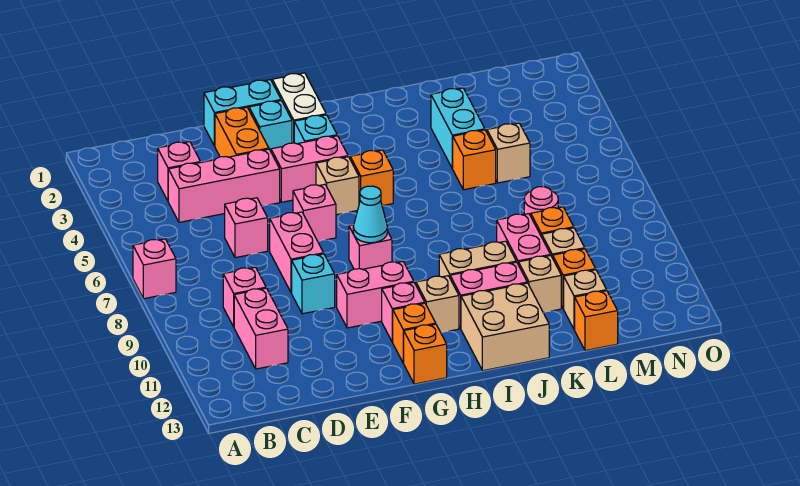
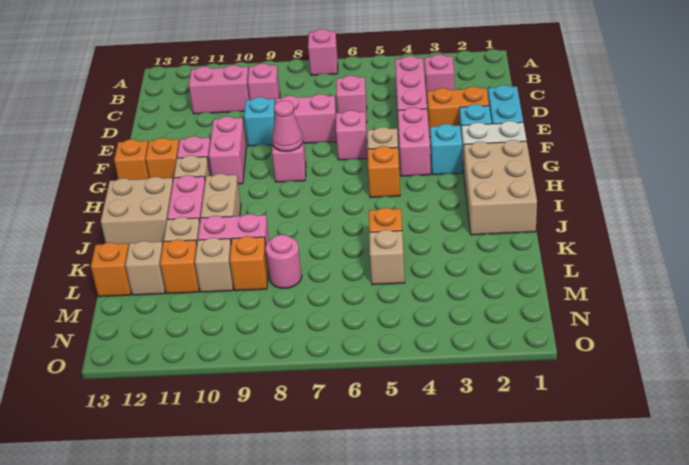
cyan 1x1 cone [353,186,388,243] -> pink 1x1 cone [272,101,303,152]
none -> tan 2x3 brick [464,140,537,235]
cyan 1x2 brick [431,88,485,168] -> none

